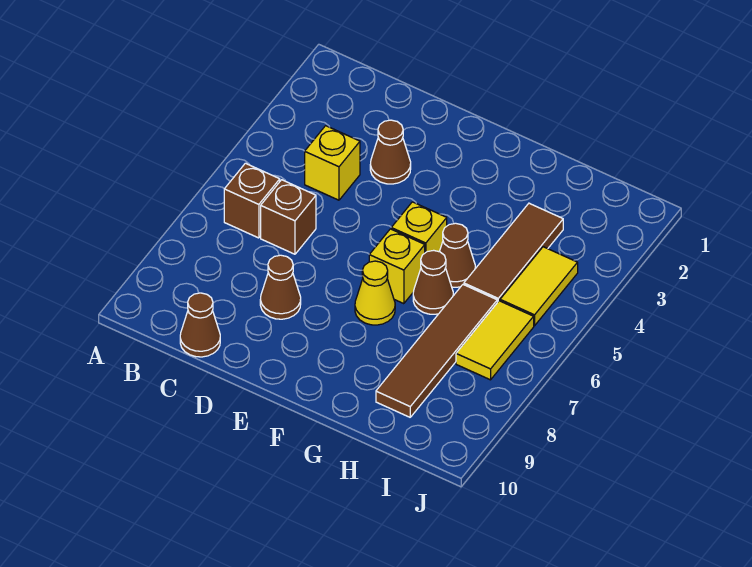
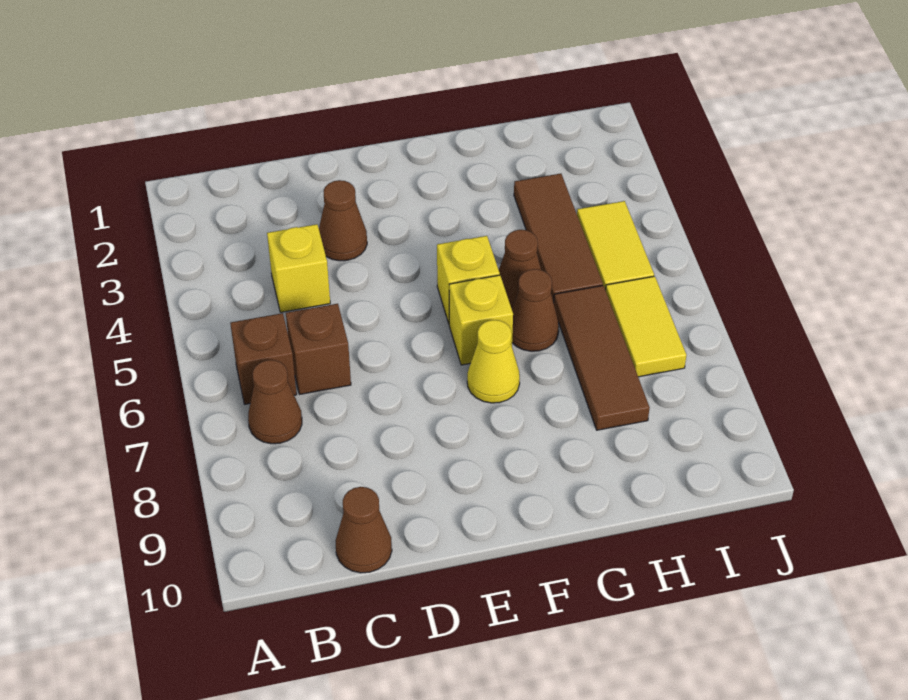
brown 1x1 cone [260,255,301,319] -> brown 1x1 cone moved to [248,360,302,444]
brown 1x4 tile [376,285,497,417] -> brown 1x3 tile [554,286,650,430]

